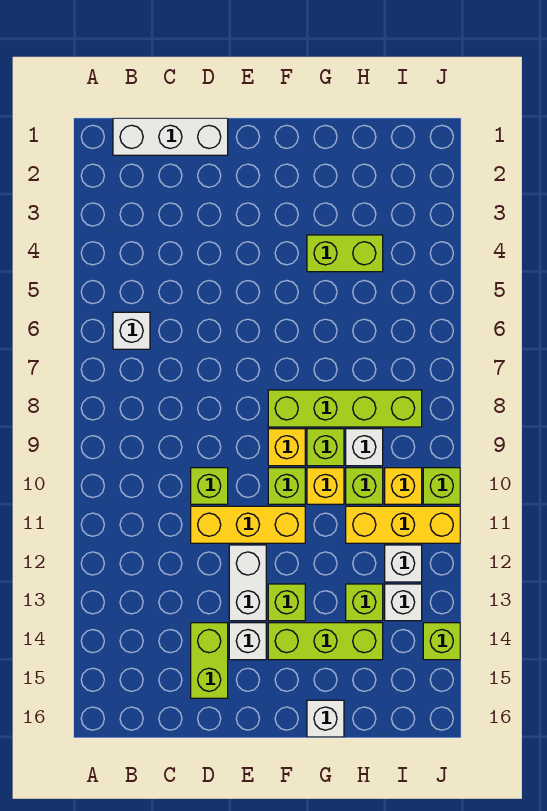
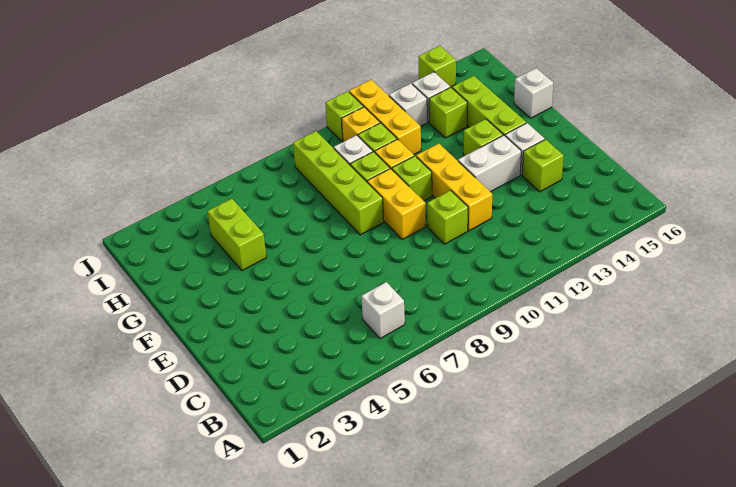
white 1x3 brick [113,118,228,155] -> none
lime 1x2 brick [191,623,228,698] -> lime 1x1 brick [522,139,564,192]
yellow 1x1 brick [268,429,305,466] -> yellow 1x2 brick [367,169,426,239]

